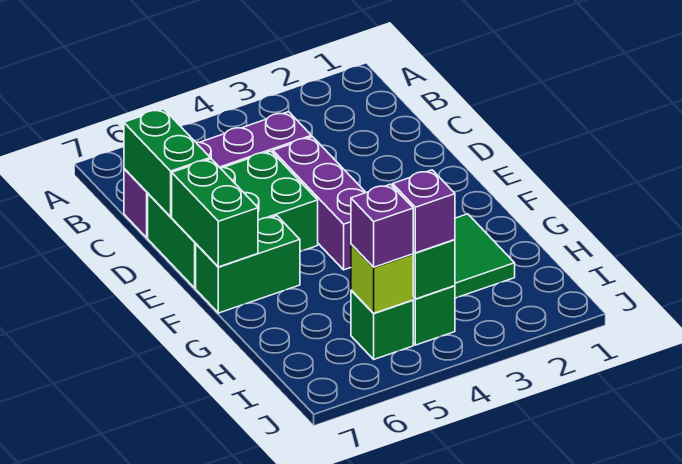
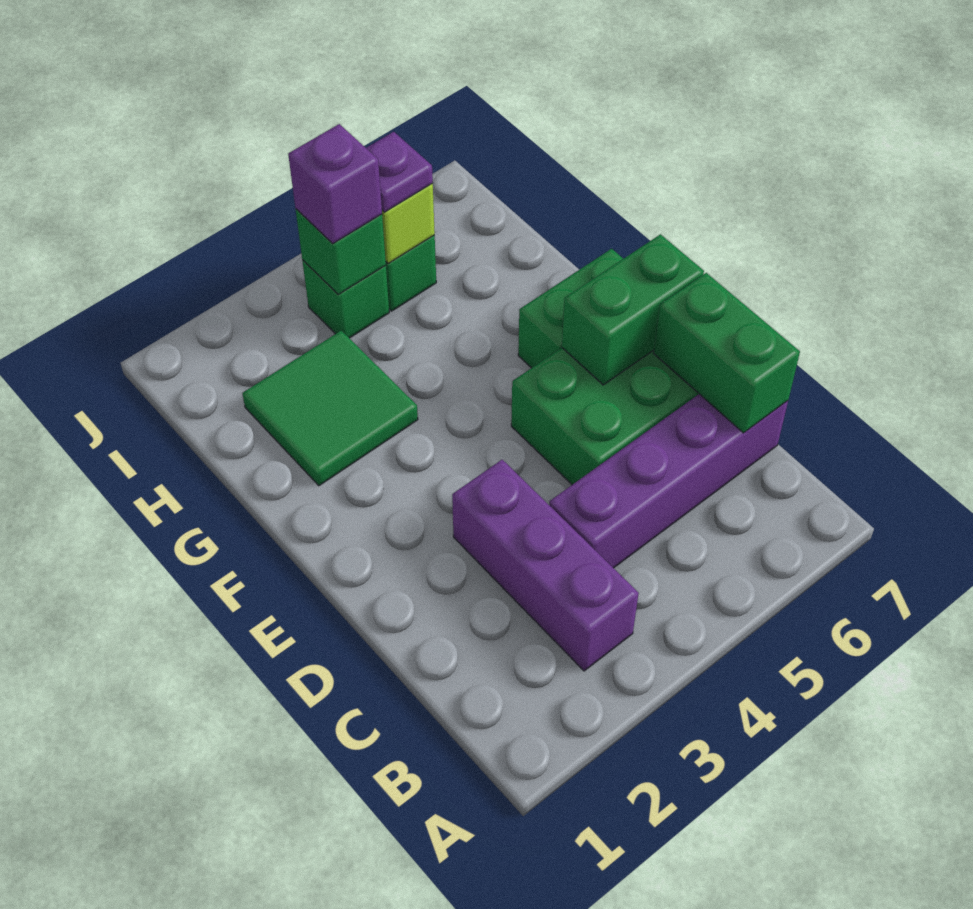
purple 1x3 brick [273,137,366,270] -> purple 1x3 brick moved to [452,460,639,671]
green 1x2 brick [172,159,258,267] -> green 1x2 brick turned to [562,234,704,385]
purple 1x1 brick [351,184,413,267] -> purple 1x1 plate [366,132,433,212]

